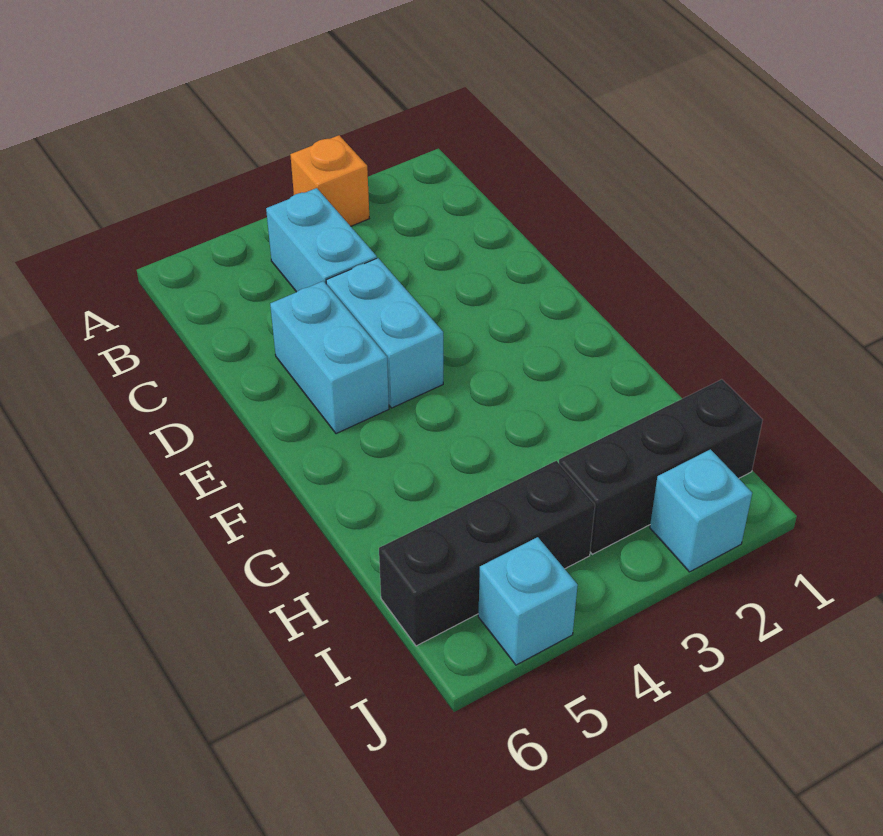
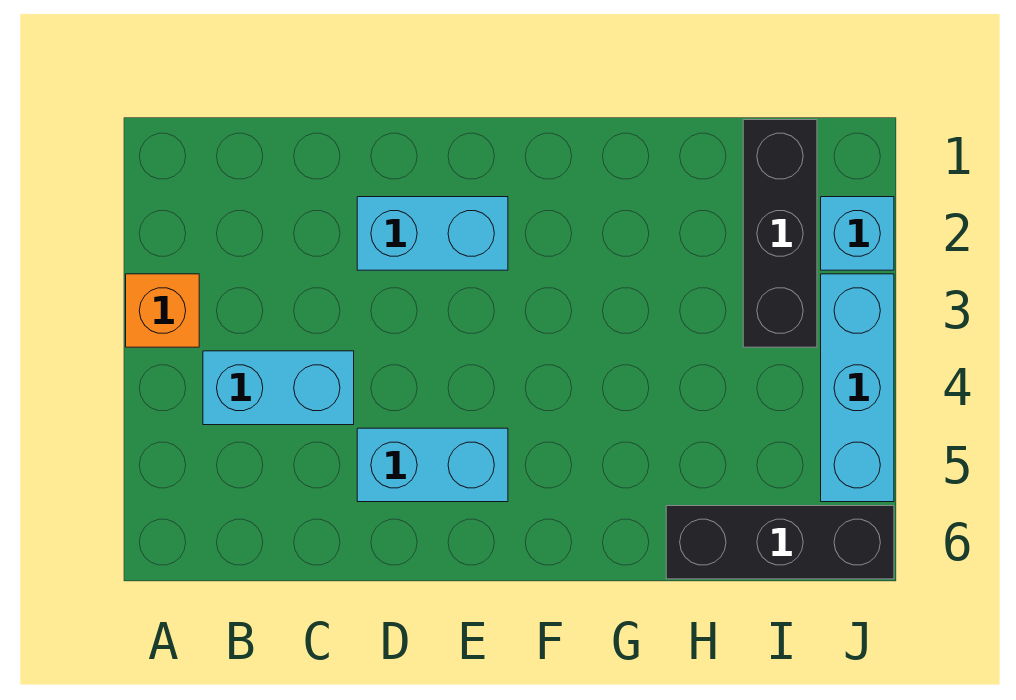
cyan 1x2 brick [326,258,443,408] -> cyan 1x2 brick moved to [357,197,508,270]
black 1x3 brick [379,461,595,646] -> black 1x3 brick turned to [666,506,894,579]
cyan 1x1 brick [478,537,578,665] -> cyan 1x3 brick [821,274,894,502]

